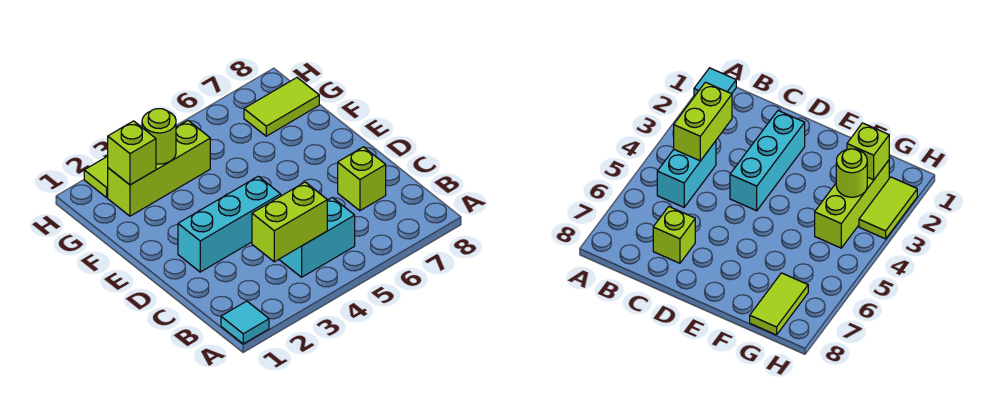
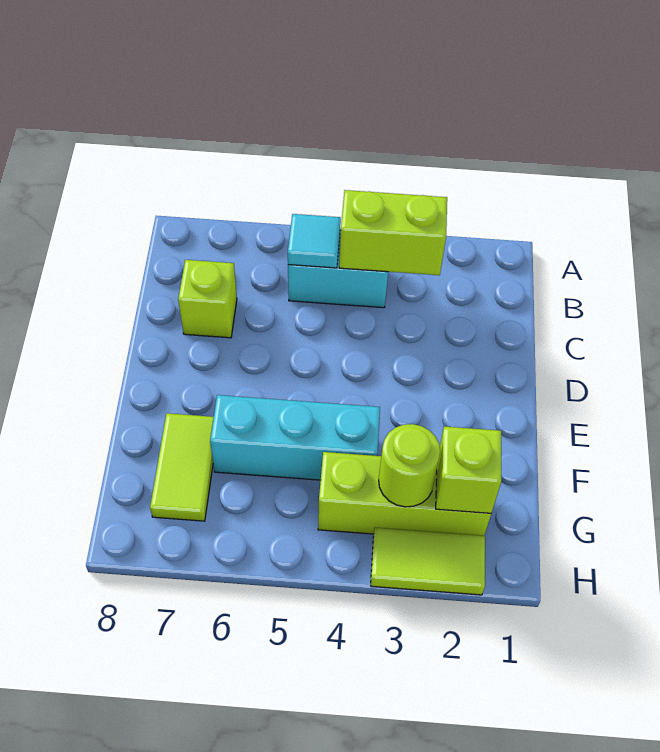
cyan 1x1 tile [221,301,269,344] -> cyan 1x1 tile moved to [288,214,341,268]
cyan 1x3 brick [178,176,281,272] -> cyan 1x3 brick moved to [210,395,380,480]
lime 1x2 tile [244,78,319,136] -> lime 1x2 tile turned to [150,413,214,521]

